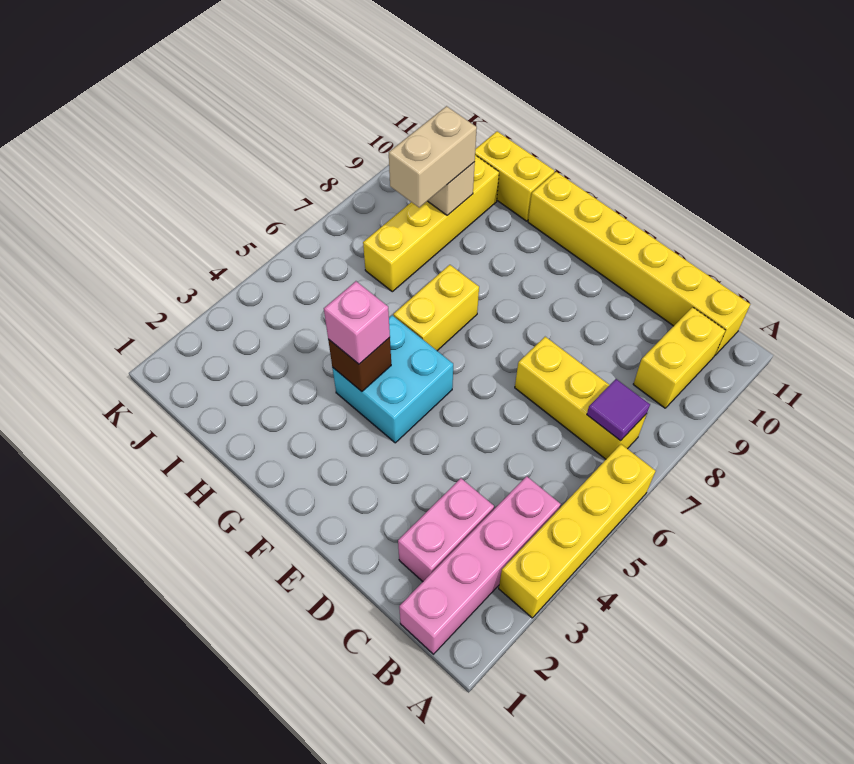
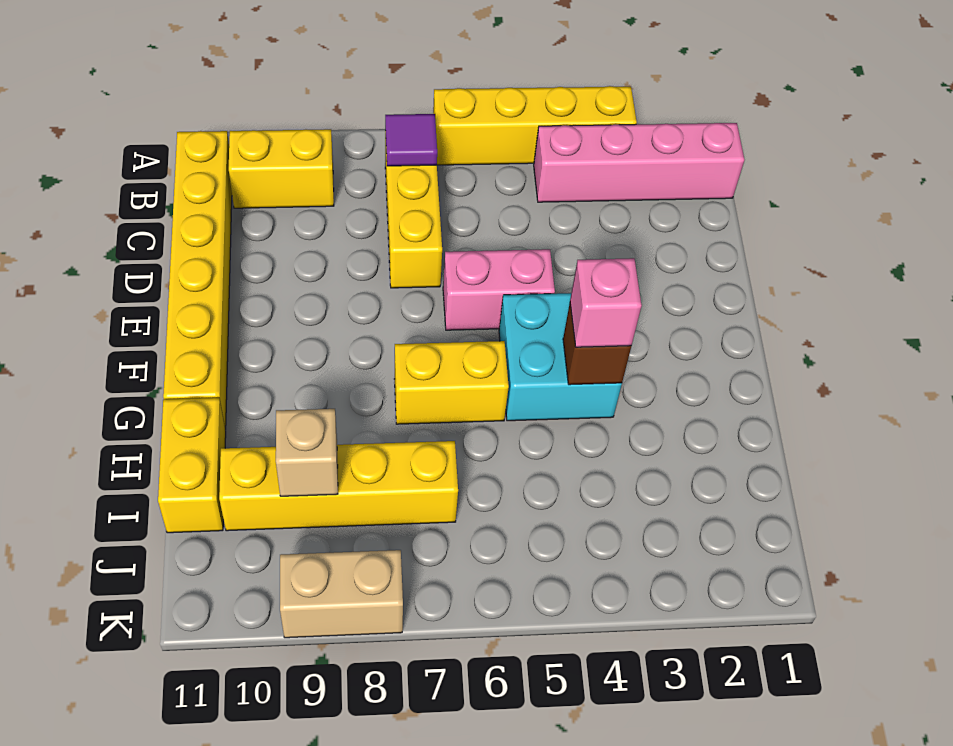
pink 1x2 brick [398,478,494,582] -> pink 1x2 brick moved to [443,249,555,330]
tan 1x2 brick [389,106,477,207] -> tan 1x2 brick moved to [280,550,403,638]

